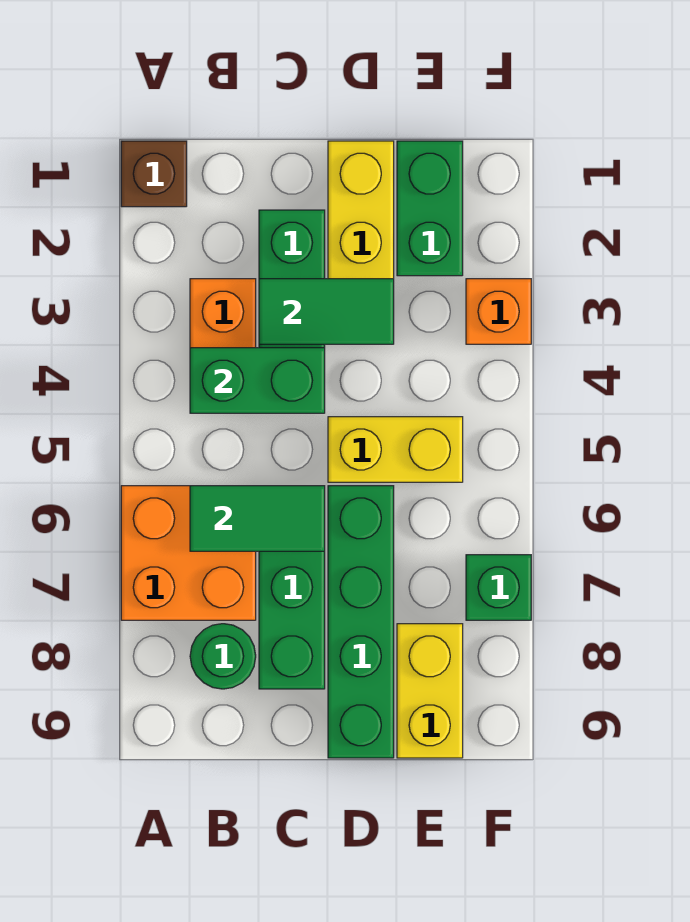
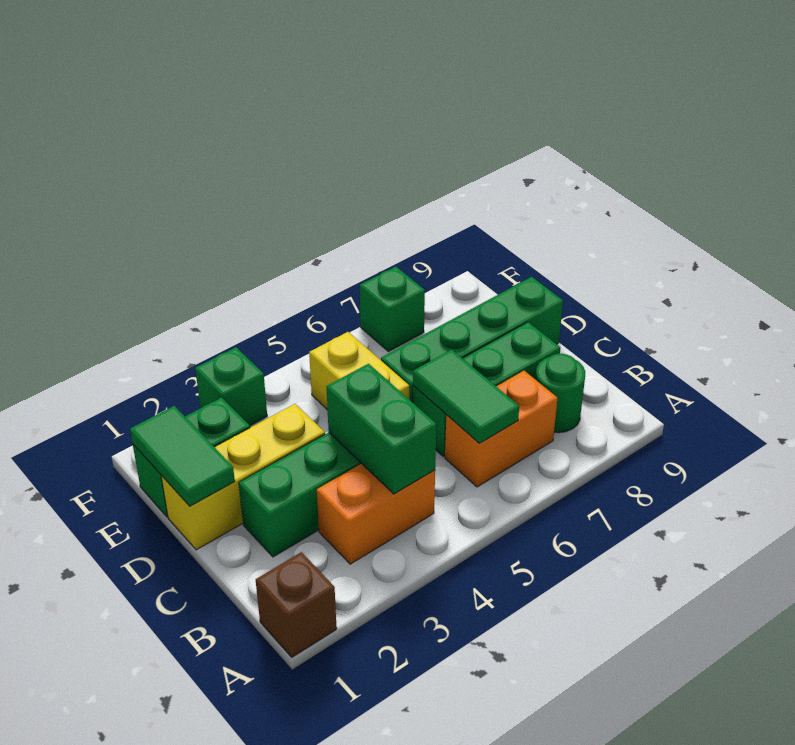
orange 2x2 brick [121,486,256,620] -> orange 1x2 brick [445,371,558,487]
green 1x2 tile [259,279,394,344] -> green 1x2 tile moved to [130,406,235,506]
yellow 1x2 brick [397,624,463,758] -> none
orange 1x1 brick [466,279,531,344] -> green 1x1 brick [195,347,267,426]

